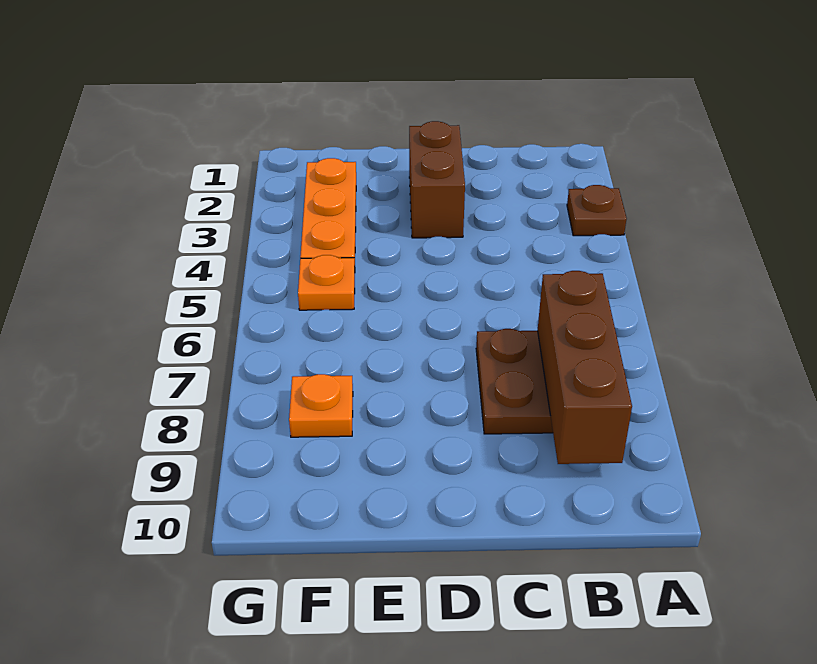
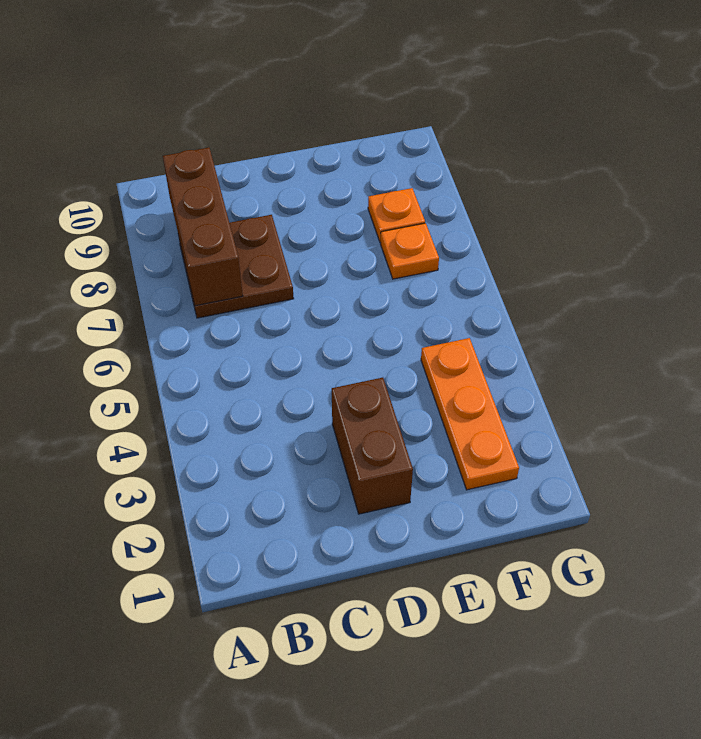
brown 1x1 plate [567,185,627,236] -> none
orange 1x1 plate [298,255,355,310] -> orange 1x1 plate moved to [380,223,439,279]

